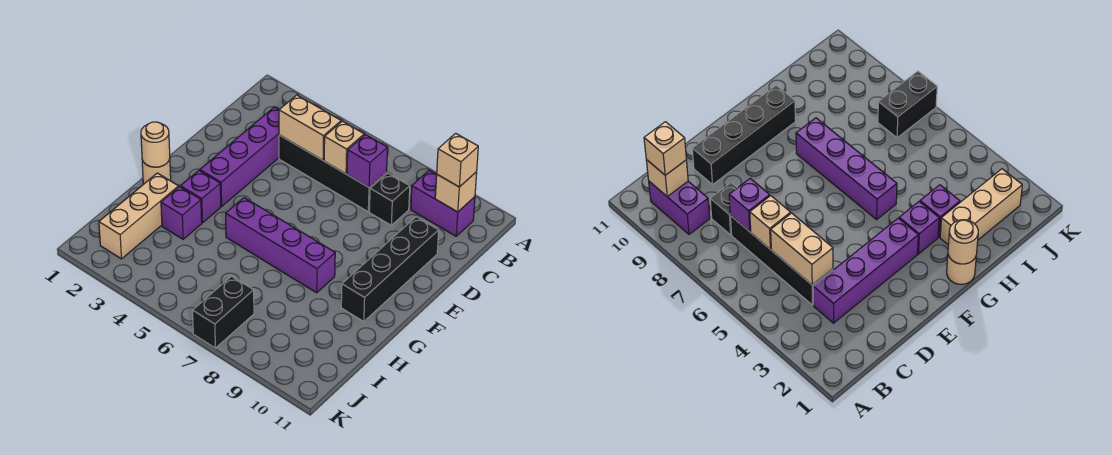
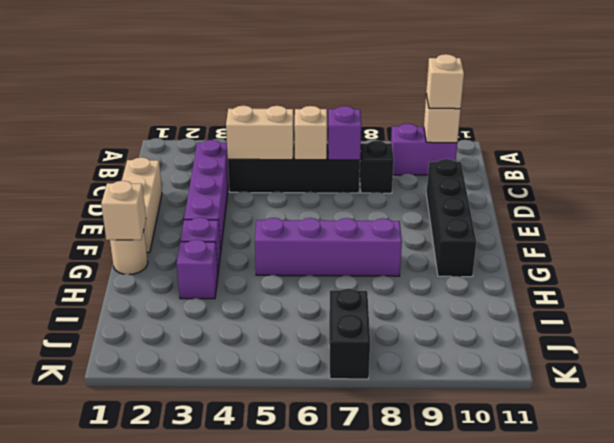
tan 1x1 round brick [141,122,170,167] -> tan 1x1 brick [101,181,146,240]
tan 1x3 brick [99,173,179,259] -> tan 1x3 brick moved to [122,157,162,252]

